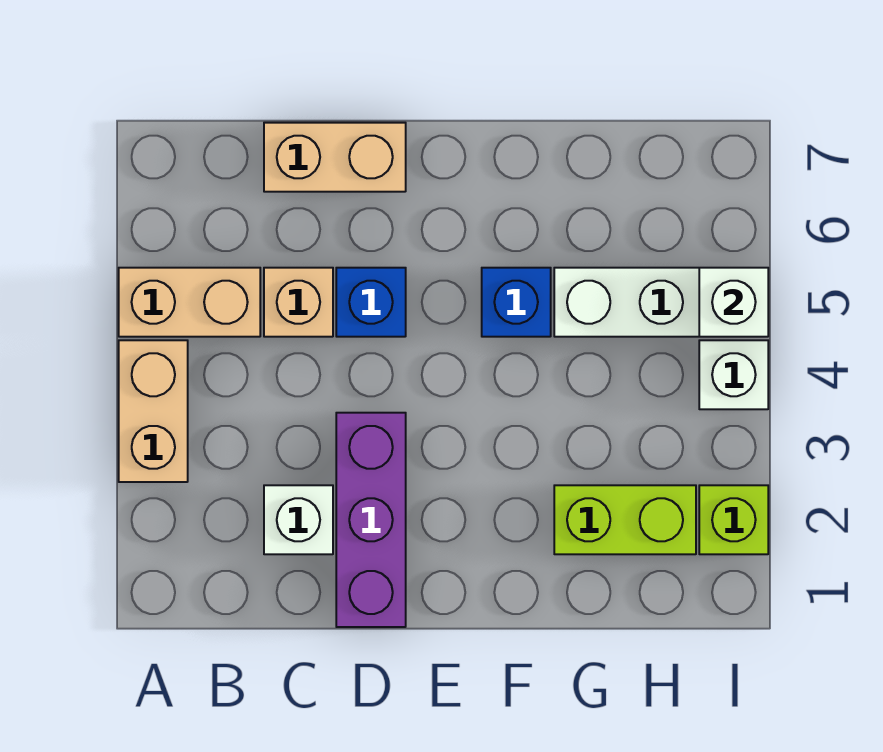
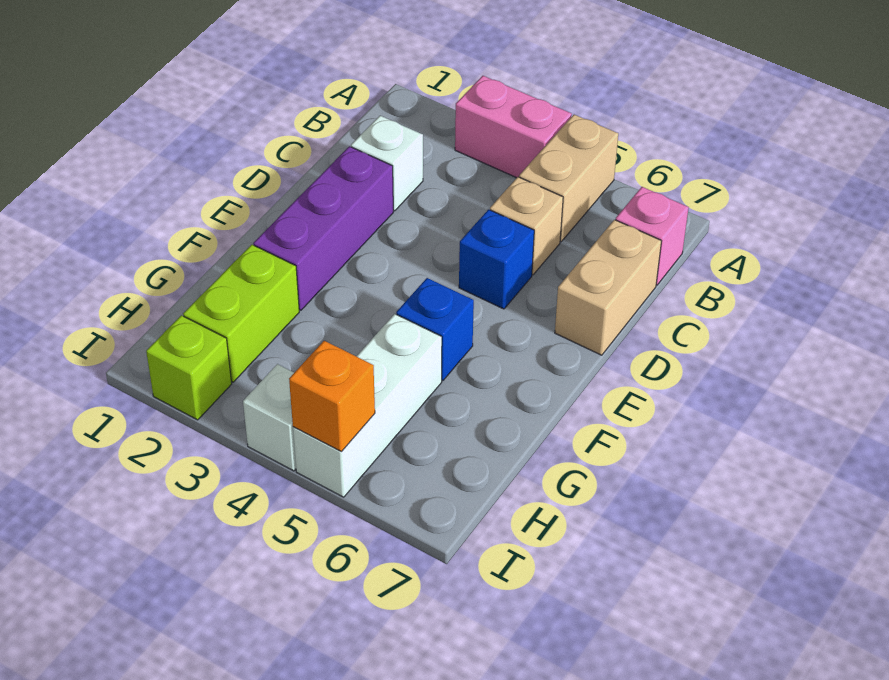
tan 1x2 brick [119,340,188,482] -> pink 1x2 brick [455,76,572,178]
none -> pink 1x1 brick [616,187,689,285]
purple 1x3 brick [336,413,406,627] -> purple 1x3 brick turned to [253,146,393,310]
white 1x1 brick [699,268,768,337] -> orange 1x1 brick [289,341,375,451]

